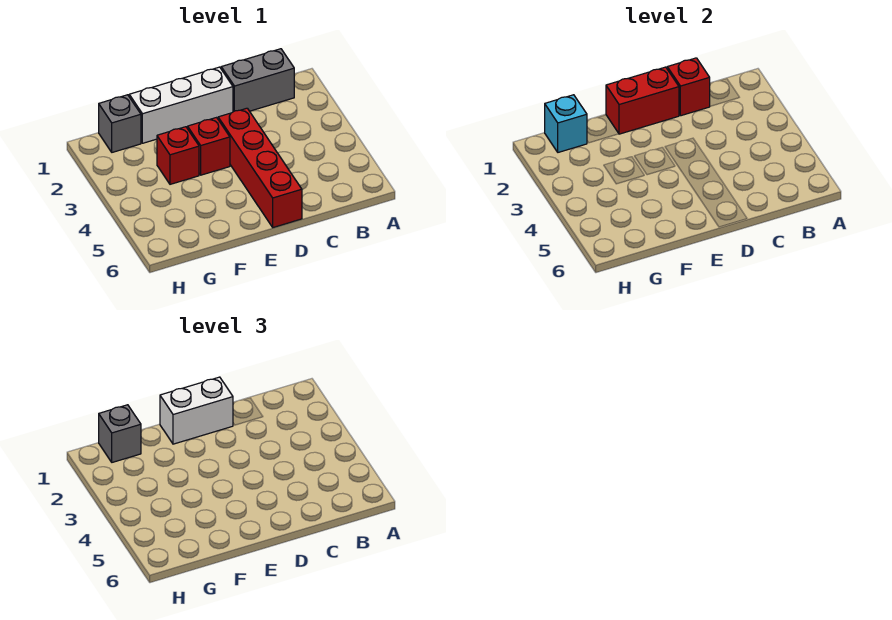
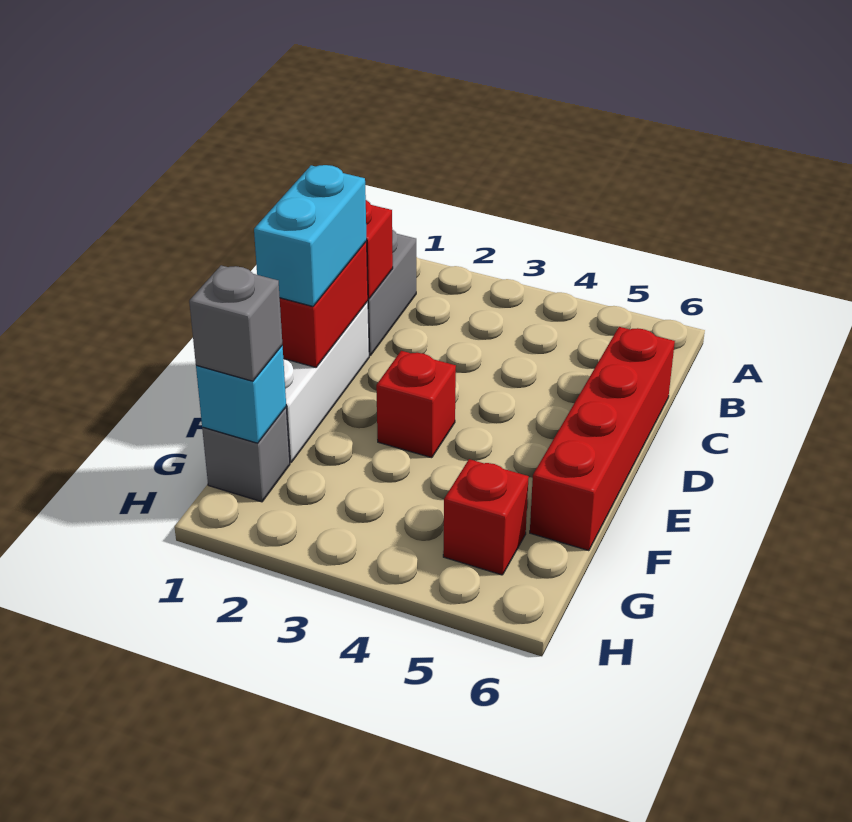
white 1x2 brick [160,377,233,444] -> cyan 1x2 brick [254,165,367,306]
red 1x4 brick [218,108,302,227] -> red 1x4 brick turned to [530,327,675,551]
red 1x1 brick [157,127,199,184] -> red 1x1 brick moved to [443,459,529,575]

